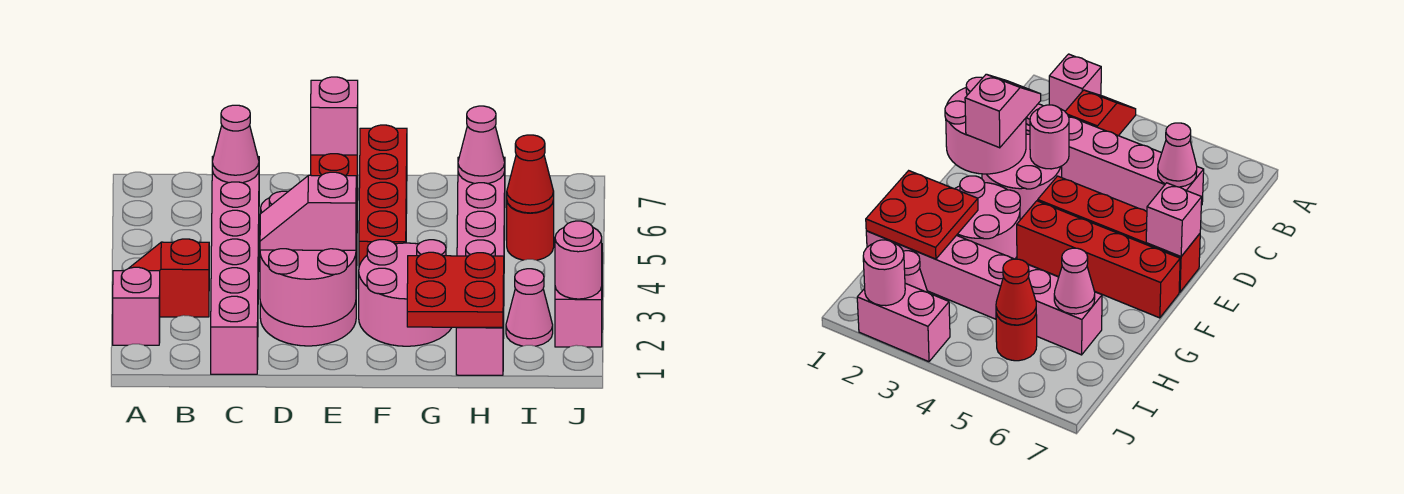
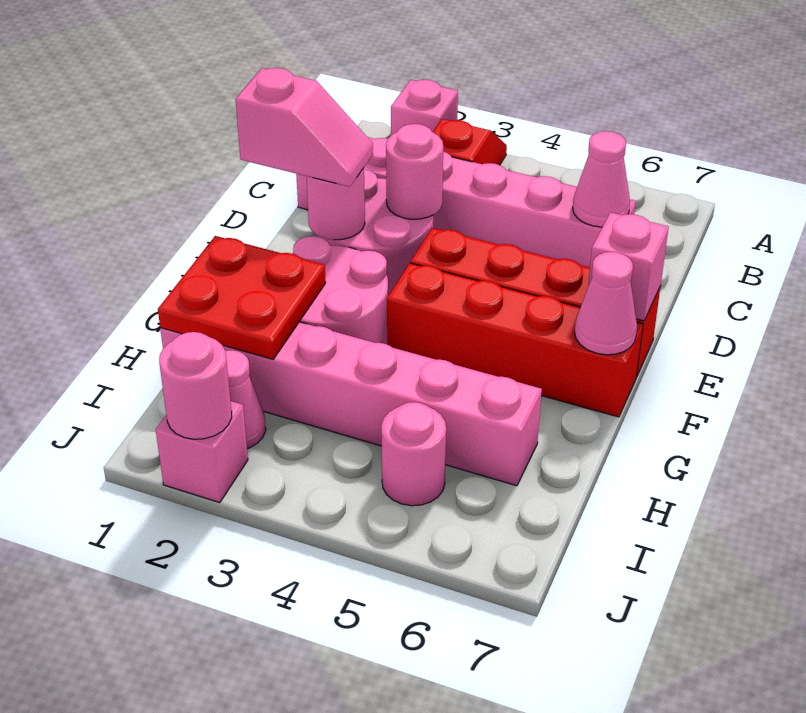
pink 2x2 round brick [260,249,356,327] -> pink 1x1 round brick [306,168,365,240]
pink 1x2 slope [260,172,356,250] -> pink 1x2 slope turned to [236,68,373,187]
pink 1x1 cone [458,106,505,184] -> pink 1x1 cone moved to [575,252,637,355]
red 1x1 round brick [507,200,554,260] -> pink 1x1 round brick [381,402,446,506]
red 1x1 cone [507,135,554,213] -> none
pink 1x2 brick [555,287,602,347] -> pink 1x1 brick [156,401,248,503]

